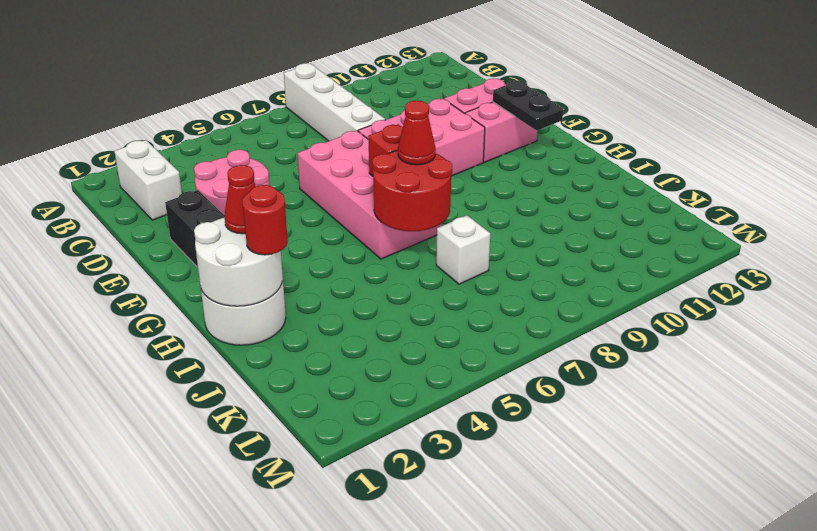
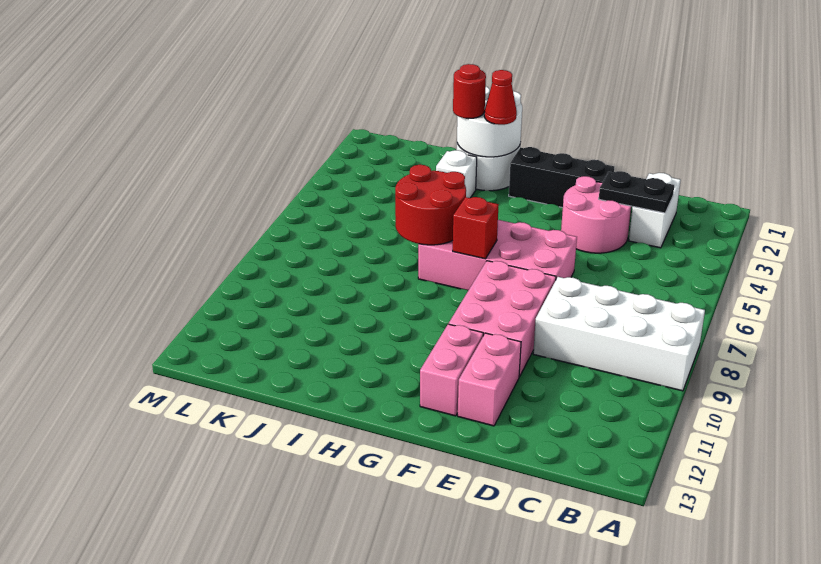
white 1x4 brick [284,63,385,141] -> white 2x4 brick [533,277,705,391]
white 1x2 brick [114,140,182,220] -> white 1x2 brick turned to [629,173,681,248]
black 1x2 plate [493,80,563,131] -> black 1x2 plate moved to [599,171,674,213]
red 1x1 cone [398,101,436,165] -> none
white 1x1 brick [436,215,490,284] -> white 1x1 brick moved to [436,150,477,198]

